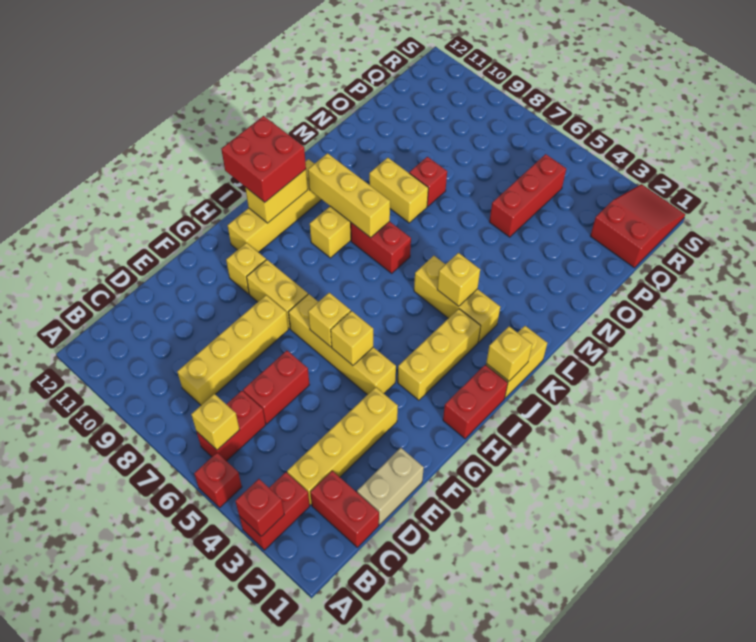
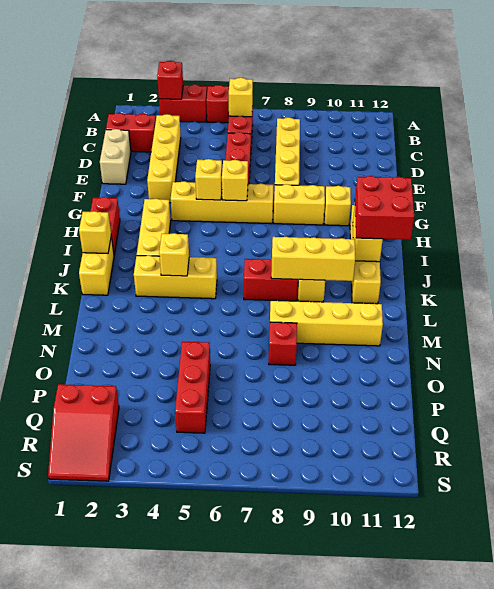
red 1x2 brick [239,472,310,550] -> red 1x2 brick turned to [159,84,207,122]
yellow 1x2 brick [369,158,428,223] -> yellow 1x4 brick [270,301,383,346]

